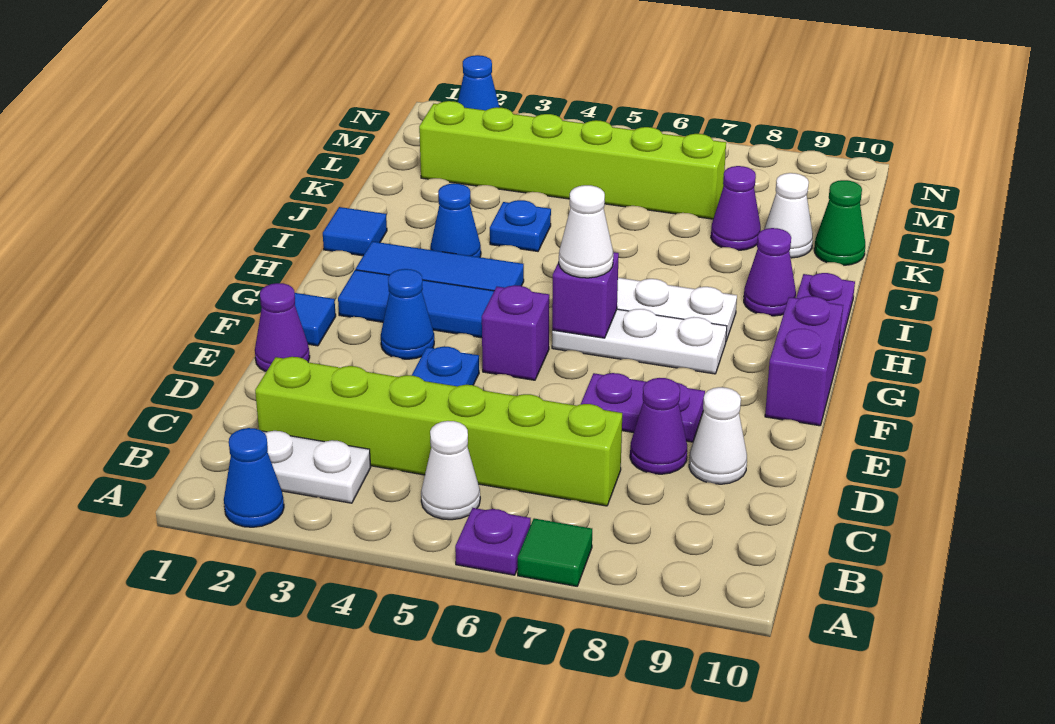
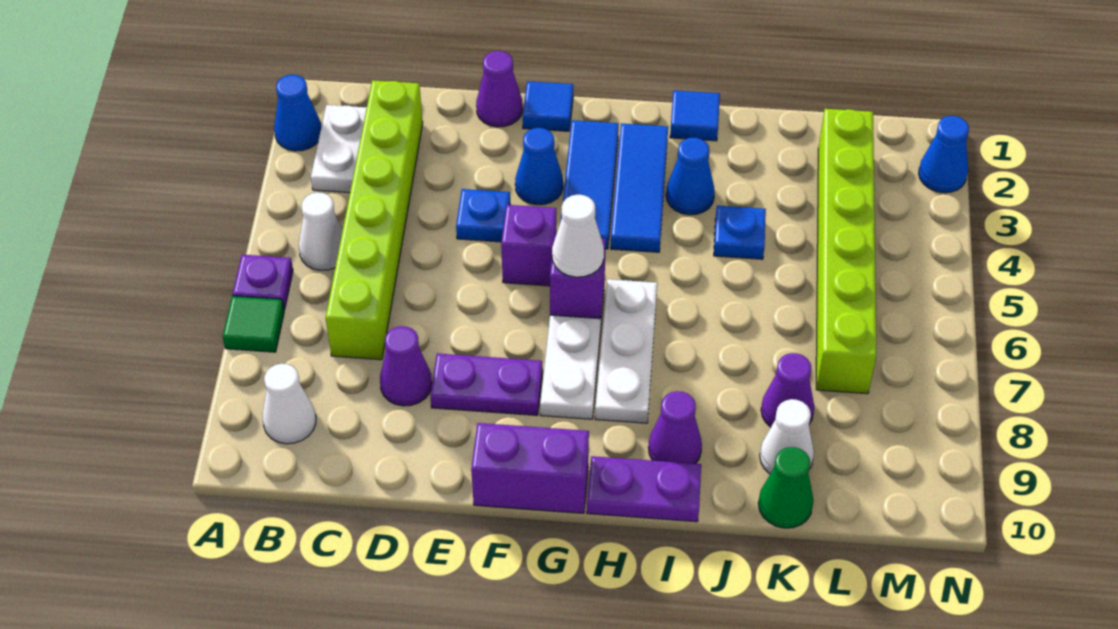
white 1x1 cone [689,387,747,484] -> white 1x1 cone moved to [263,364,316,444]
purple 1x2 plate [580,373,705,442] -> purple 1x2 plate turned to [430,353,543,415]

